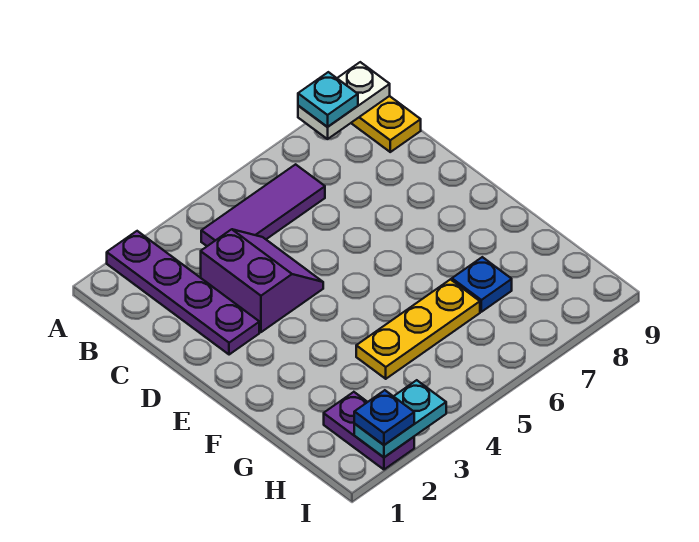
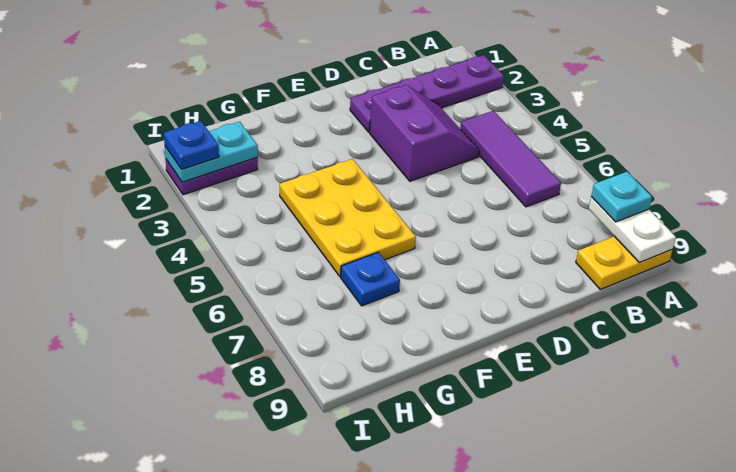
purple 2x2 slope [201,229,323,332] -> purple 2x2 slope turned to [370,85,479,181]
yellow 1x3 plate [356,279,480,379] -> yellow 2x3 plate [280,159,416,276]
cyan 1x2 plate [354,380,446,457] -> cyan 1x2 plate turned to [165,121,258,182]

